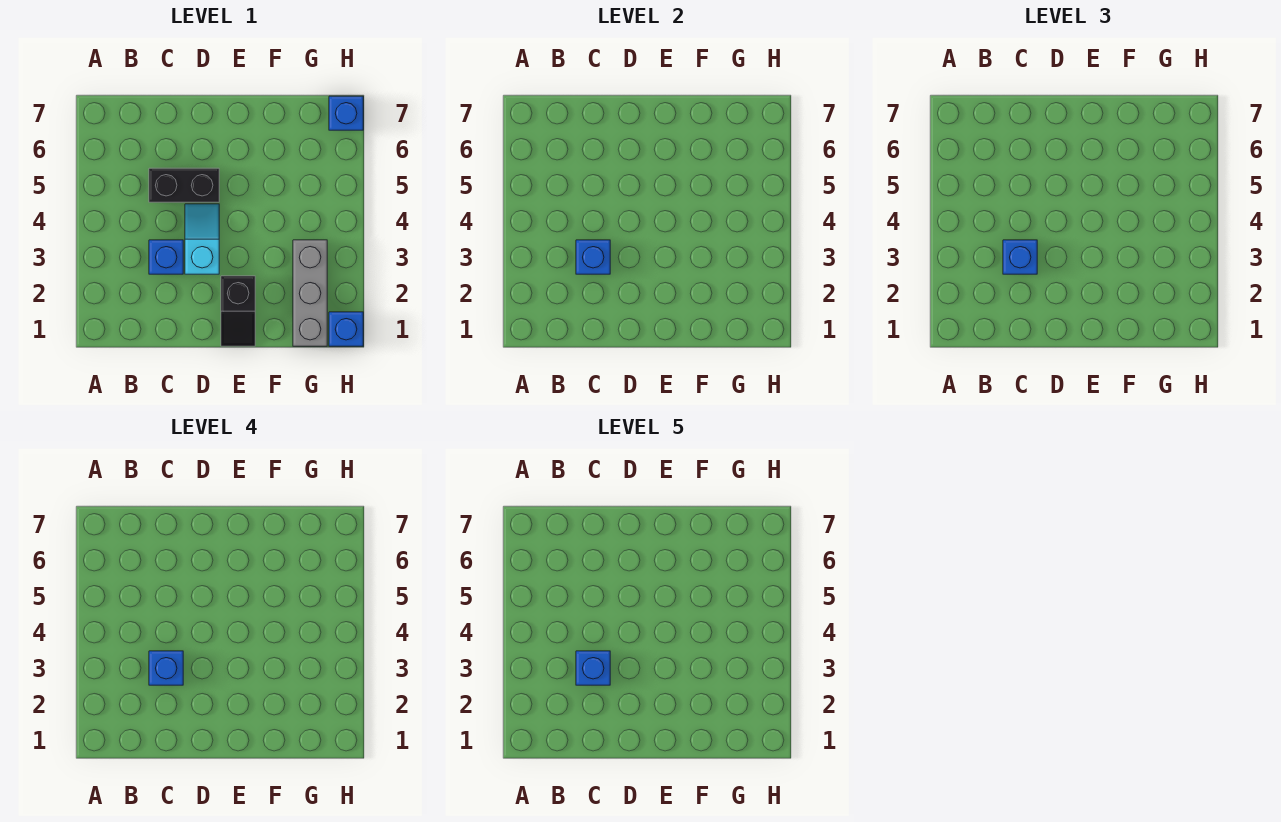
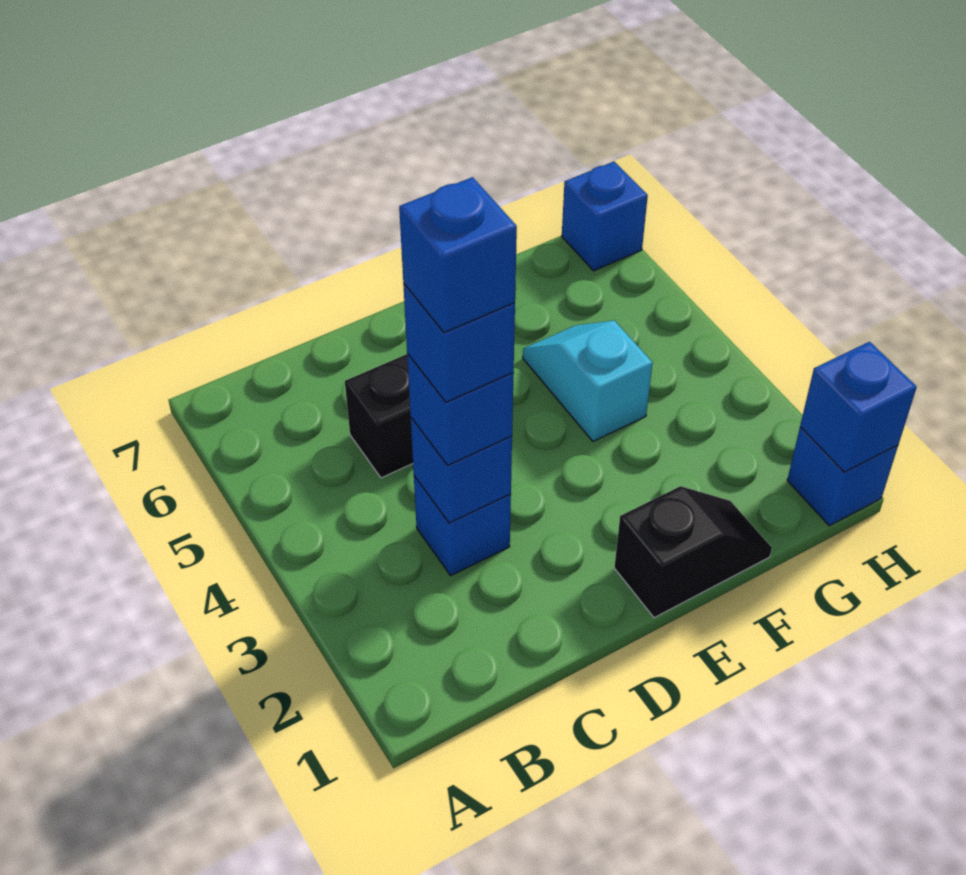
cyan 1x2 slope [185,204,219,274] -> cyan 1x2 slope moved to [523,320,653,441]
black 1x2 slope [221,276,255,346] -> black 1x2 slope turned to [614,486,772,618]
grey 1x3 brick [293,240,327,346] -> none
none -> blue 1x1 brick [800,342,917,472]

